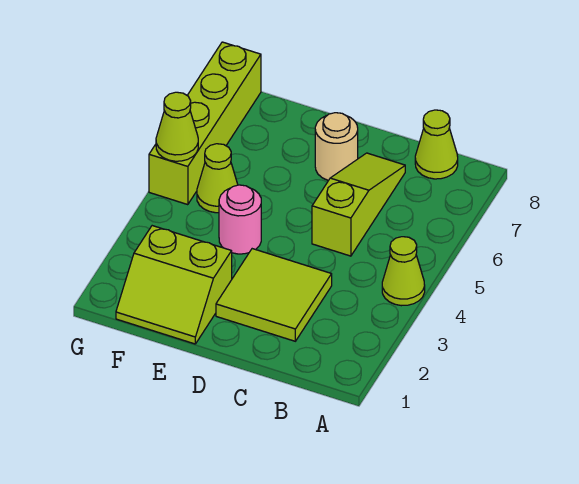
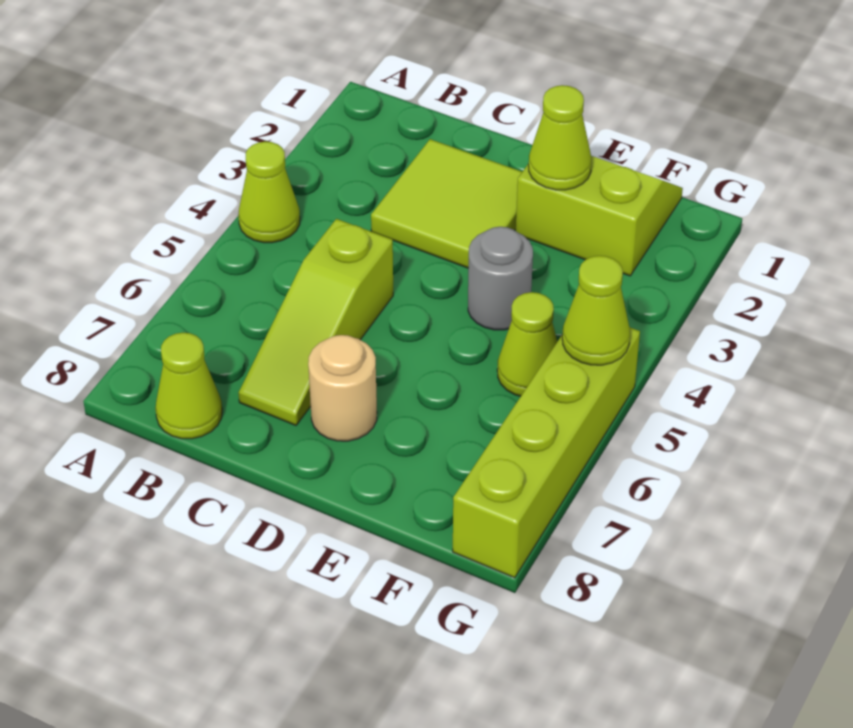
none -> lime 1x1 cone [529,85,591,190]
pink 1x1 round brick [219,185,261,254] -> grey 1x1 round brick [468,227,533,330]

